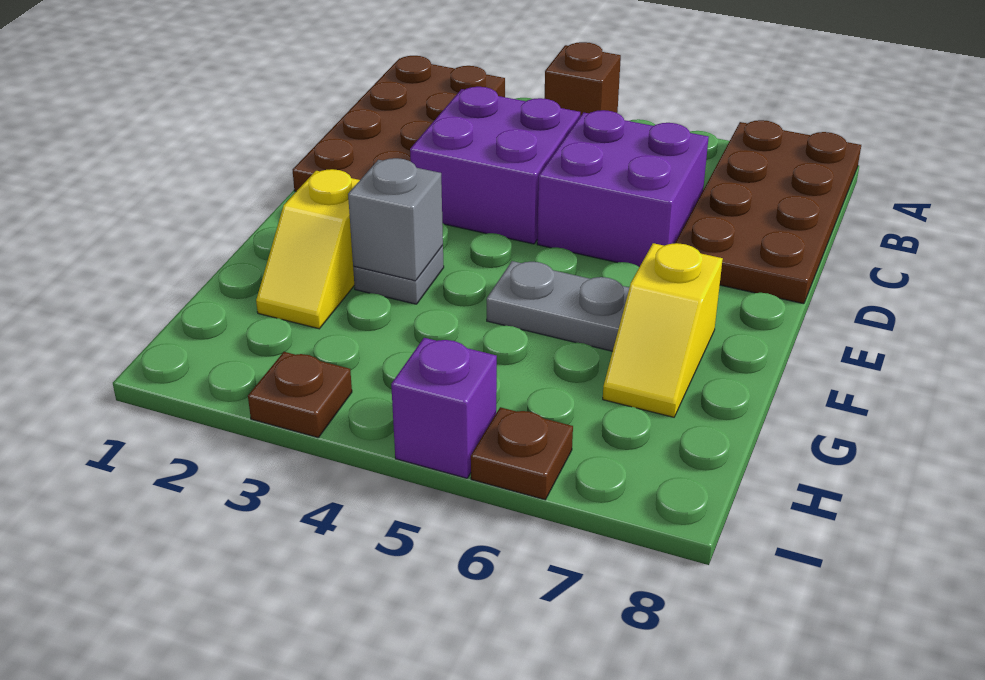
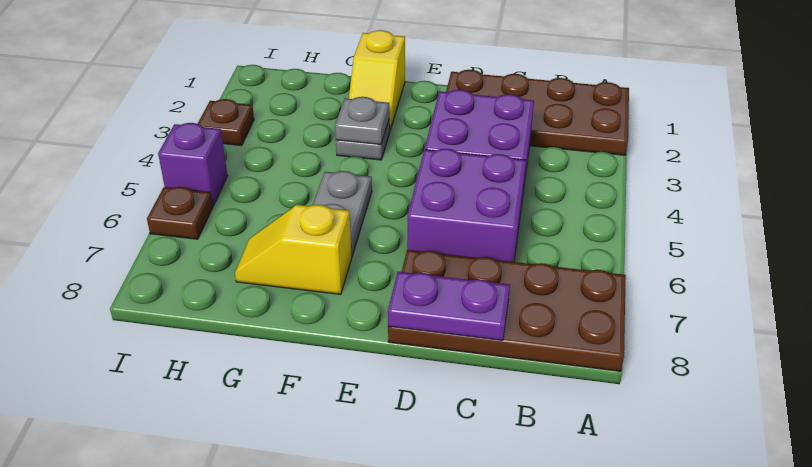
brown 1x1 brick [544,42,621,116] -> none
none -> purple 1x2 plate [388,272,510,340]
yellow 1x2 slope [256,169,360,329] -> yellow 1x2 slope turned to [349,30,405,130]
grey 1x1 brick [348,158,443,281] -> grey 1x1 plate [335,97,389,145]

